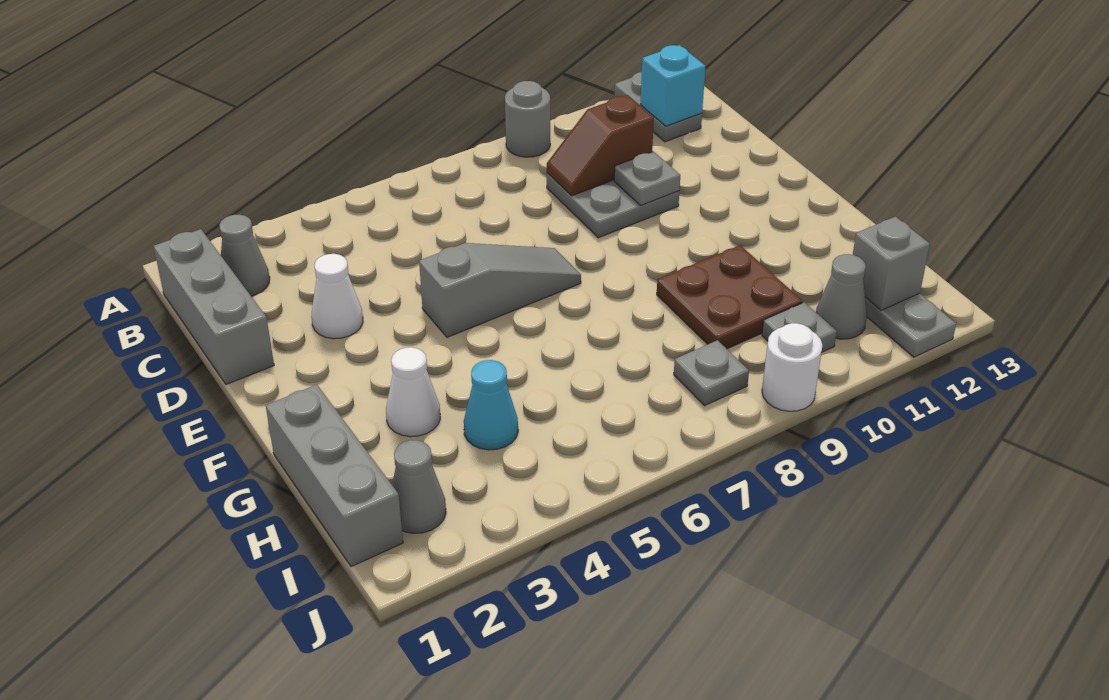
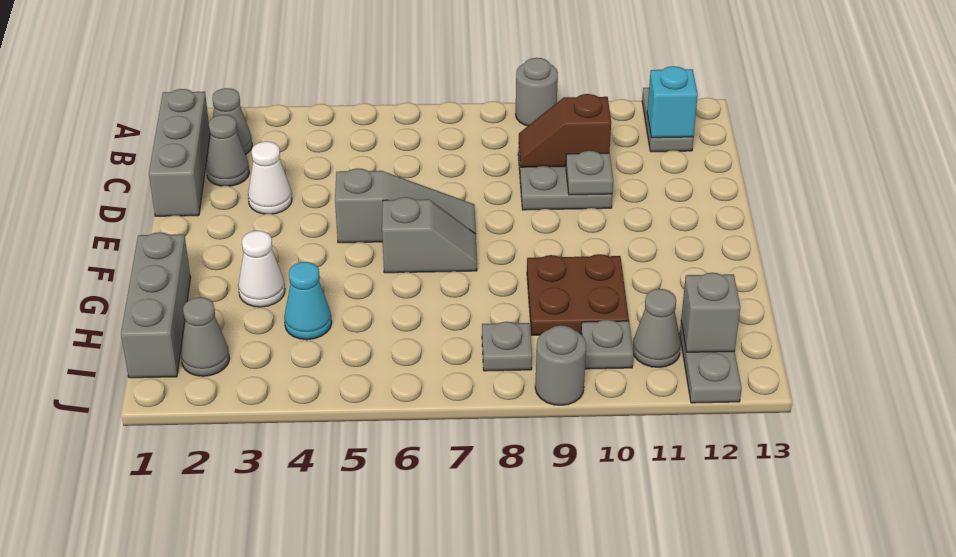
none -> grey 1x1 cone [206,115,250,186]
none -> grey 1x2 slope [382,197,477,273]
white 1x1 round brick [762,323,822,411] -> grey 1x1 round brick [535,325,586,405]

